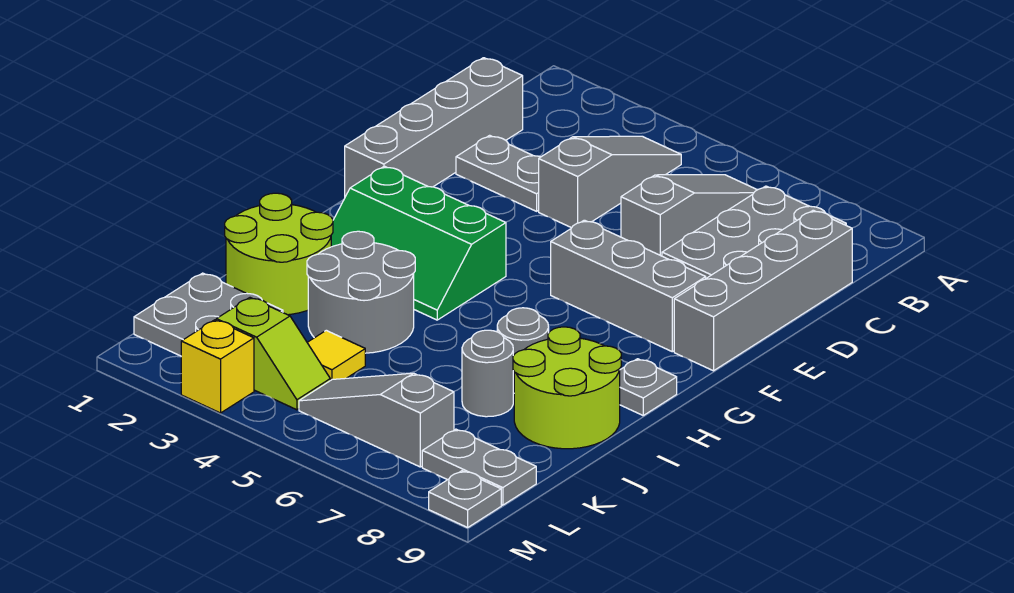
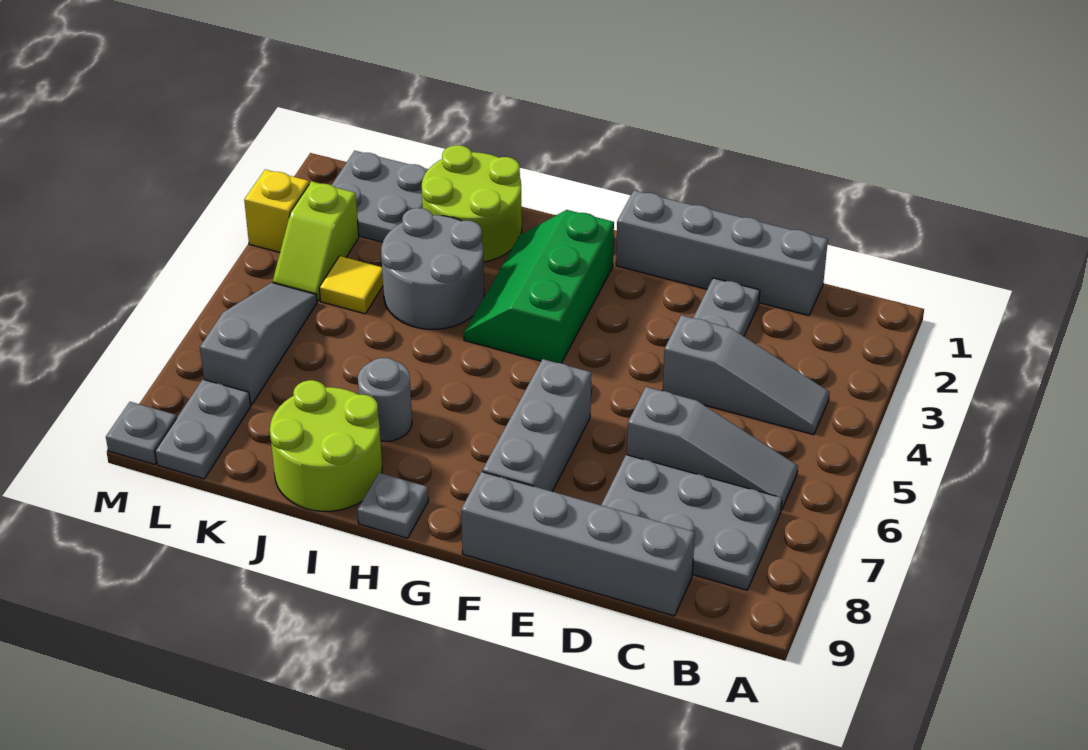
grey 1x1 round brick [462,330,513,417] -> none

